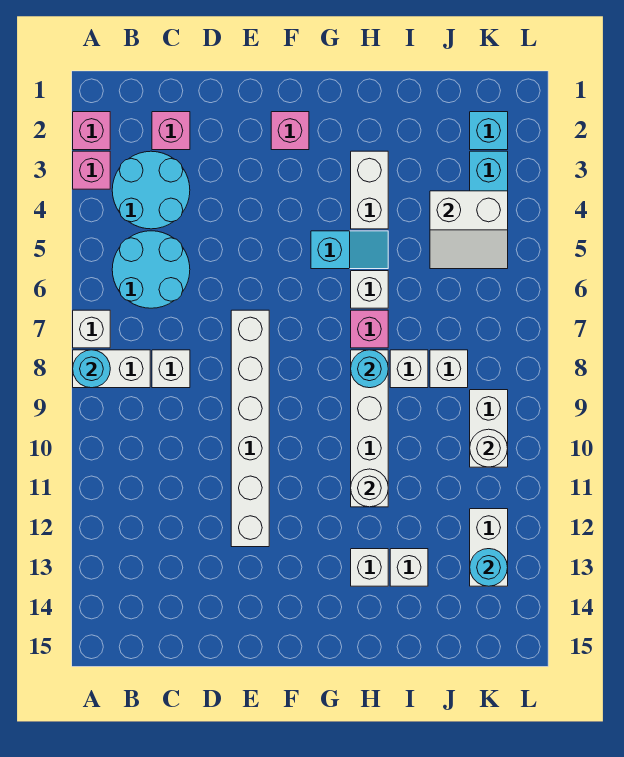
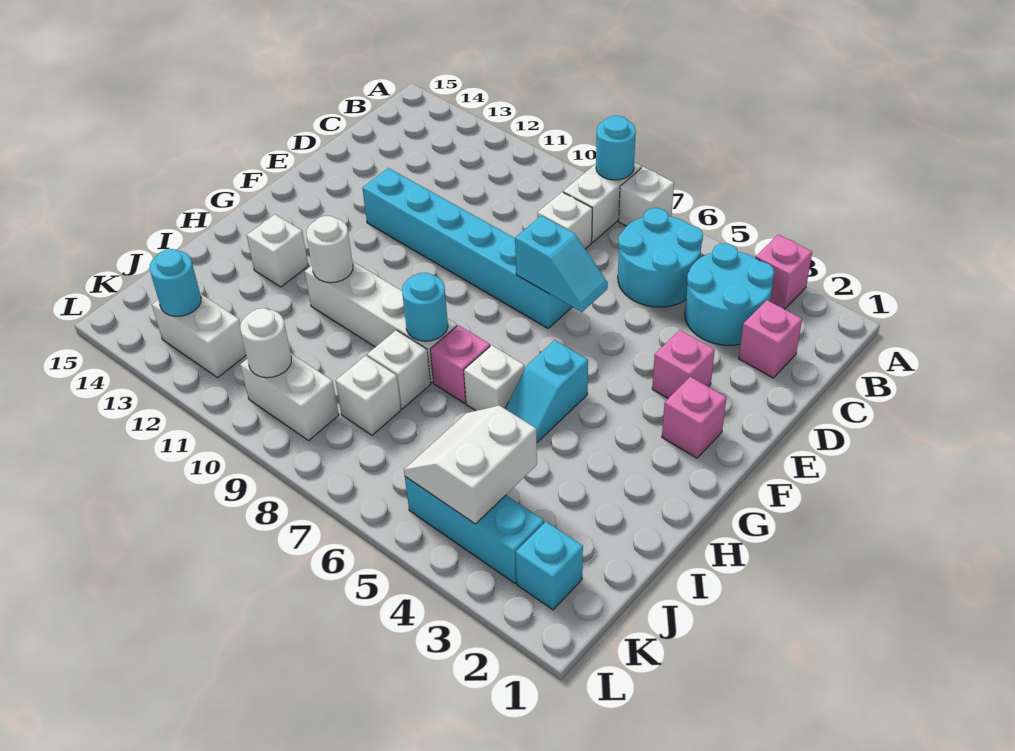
pink 1x1 brick [73,112,110,150] -> pink 1x1 brick moved to [652,330,715,398]
none -> cyan 1x2 slope [515,216,608,312]
white 1x6 brick [231,310,269,547] -> cyan 1x6 brick [362,168,572,328]
white 1x2 brick [351,151,388,229] -> none
white 1x1 brick [390,549,428,586] -> none

